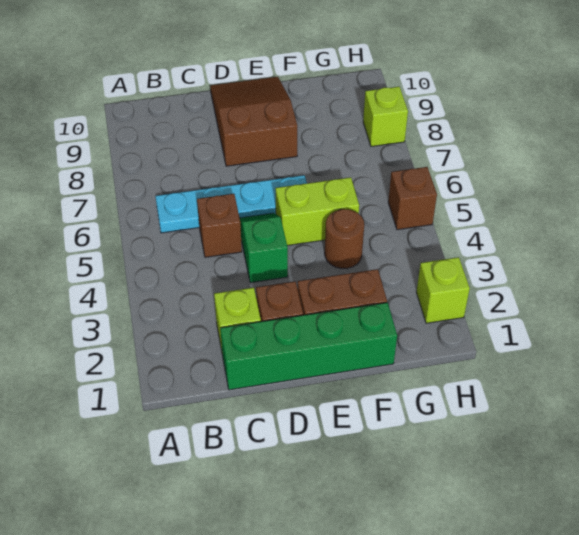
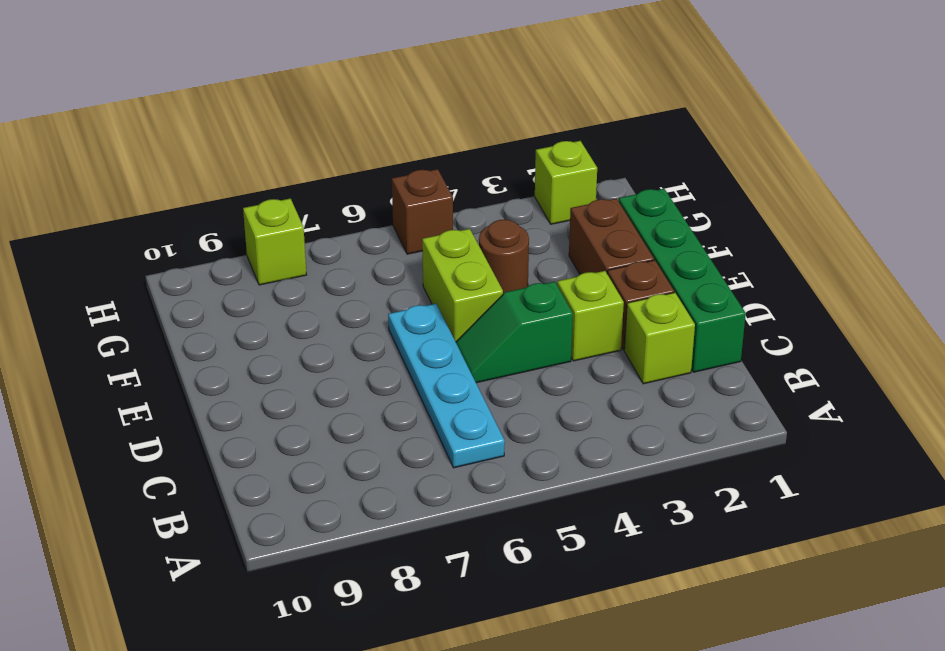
brown 1x1 brick [197,194,242,257] -> none
none -> lime 1x1 brick [557,271,624,361]
brown 2x3 slope [210,77,297,166] -> none

